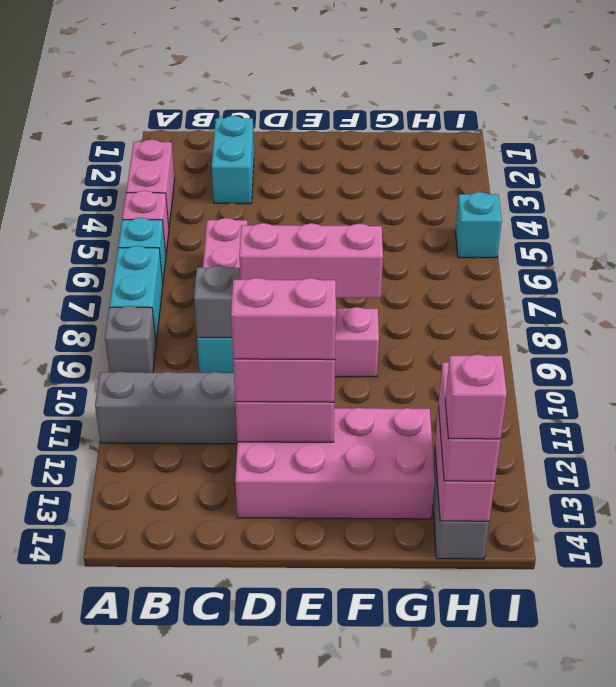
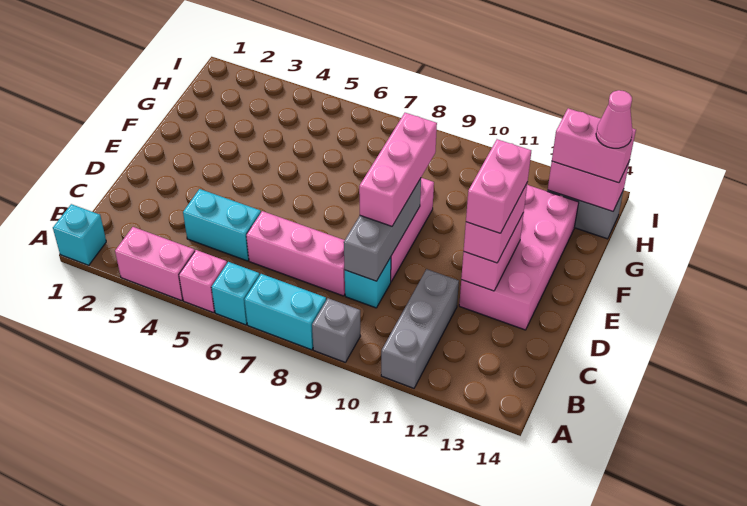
cyan 1x2 brick [212,116,254,204] -> cyan 1x2 brick moved to [183,189,261,261]
pink 1x1 brick [445,354,507,439] -> pink 1x1 cone [596,90,633,148]
cyan 1x1 brick [455,192,502,258] -> cyan 1x1 brick moved to [53,204,106,265]

